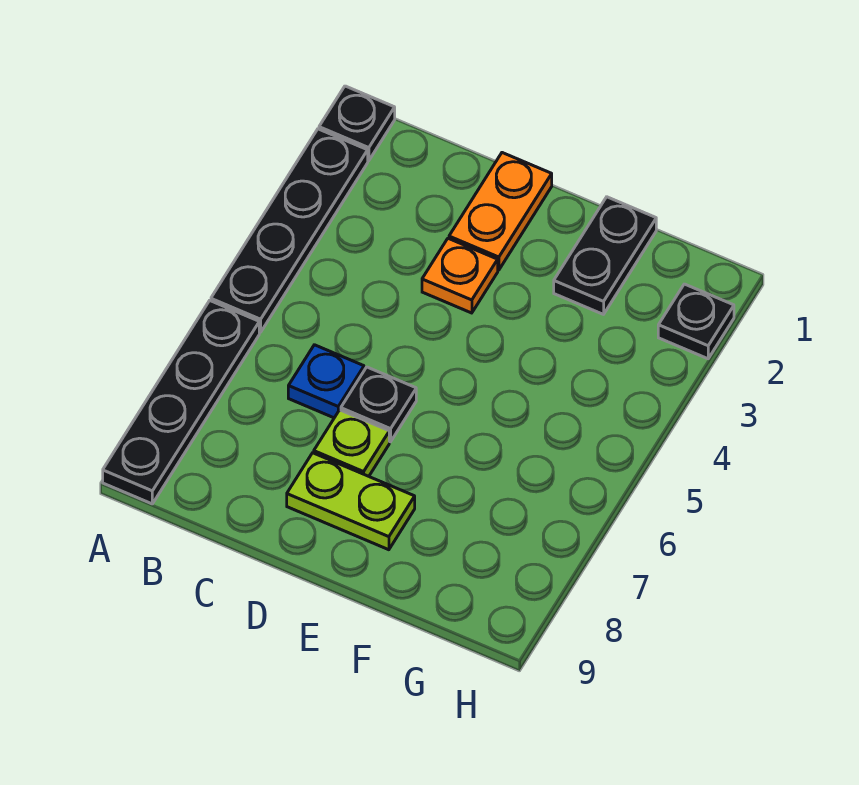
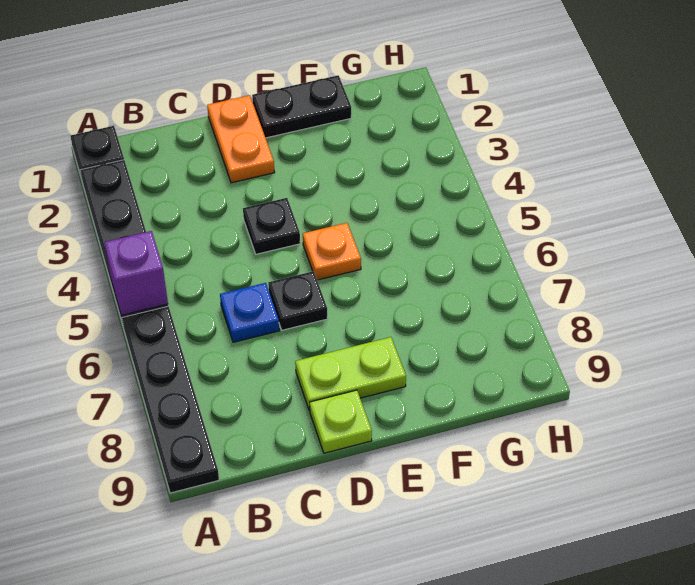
none -> purple 1x1 brick [104,231,168,316]
orange 1x1 plate [422,238,498,313] -> orange 1x1 plate moved to [303,223,361,280]
lime 1x1 plate [314,410,389,476] -> lime 1x1 plate moved to [310,390,372,453]
black 1x2 plate [554,197,656,314] -> black 1x2 plate turned to [252,75,351,138]
black 1x1 plate [658,284,734,359] -> black 1x1 plate moved to [243,198,300,254]

